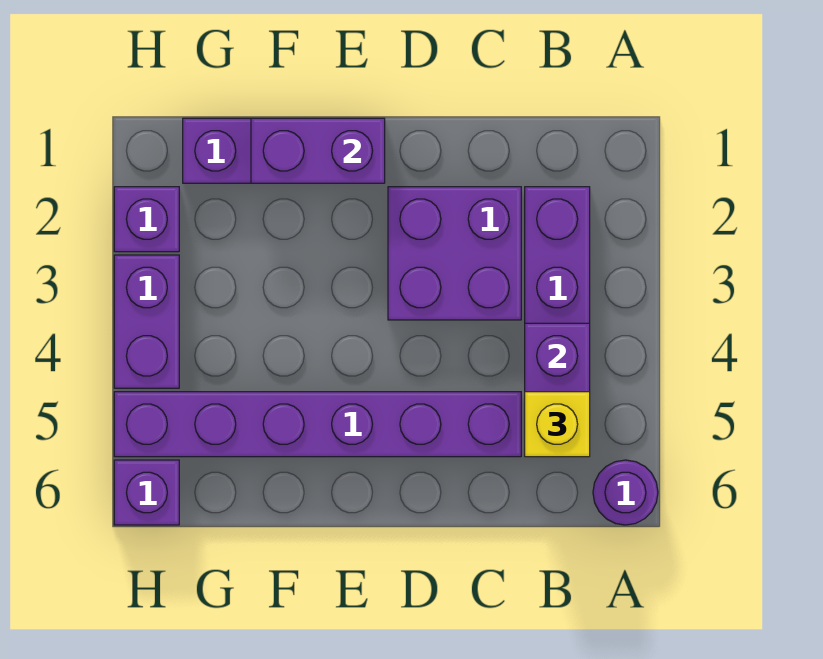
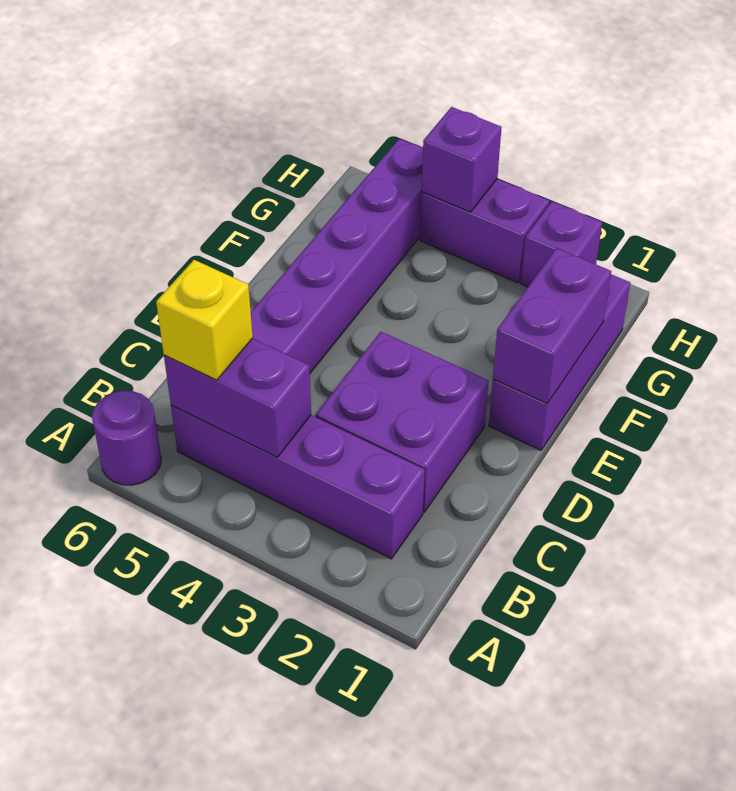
purple 1x1 brick [114,460,179,525] -> purple 1x1 brick moved to [422,107,501,212]

